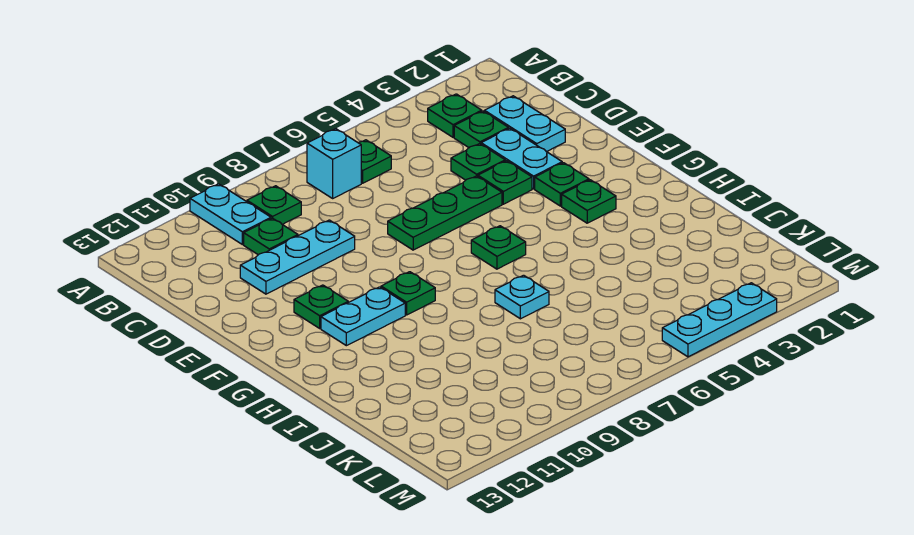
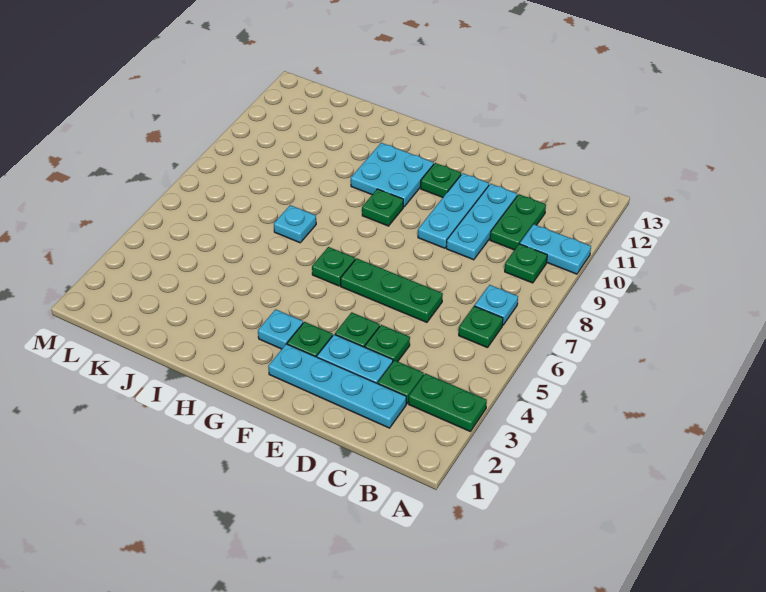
green 1x1 plate [428,94,482,137] -> green 1x2 plate [409,373,487,431]
cyan 1x1 brick [307,129,361,198] -> cyan 1x1 plate [475,285,518,325]
cyan 1x2 plate [484,96,565,152] -> cyan 1x4 plate [268,344,406,428]
green 1x1 plate [244,218,298,255] -> green 1x2 plate [490,194,546,250]
green 1x3 plate [388,176,502,250] -> green 1x3 plate turned to [341,258,443,322]
green 1x1 plate [562,180,616,223] -> cyan 1x1 plate [258,309,303,349]
cyan 1x2 plate [321,287,405,346] -> cyan 2x2 plate [351,143,434,207]
cyan 1x3 plate [662,283,777,357] -> cyan 1x3 plate moved to [418,173,489,248]

